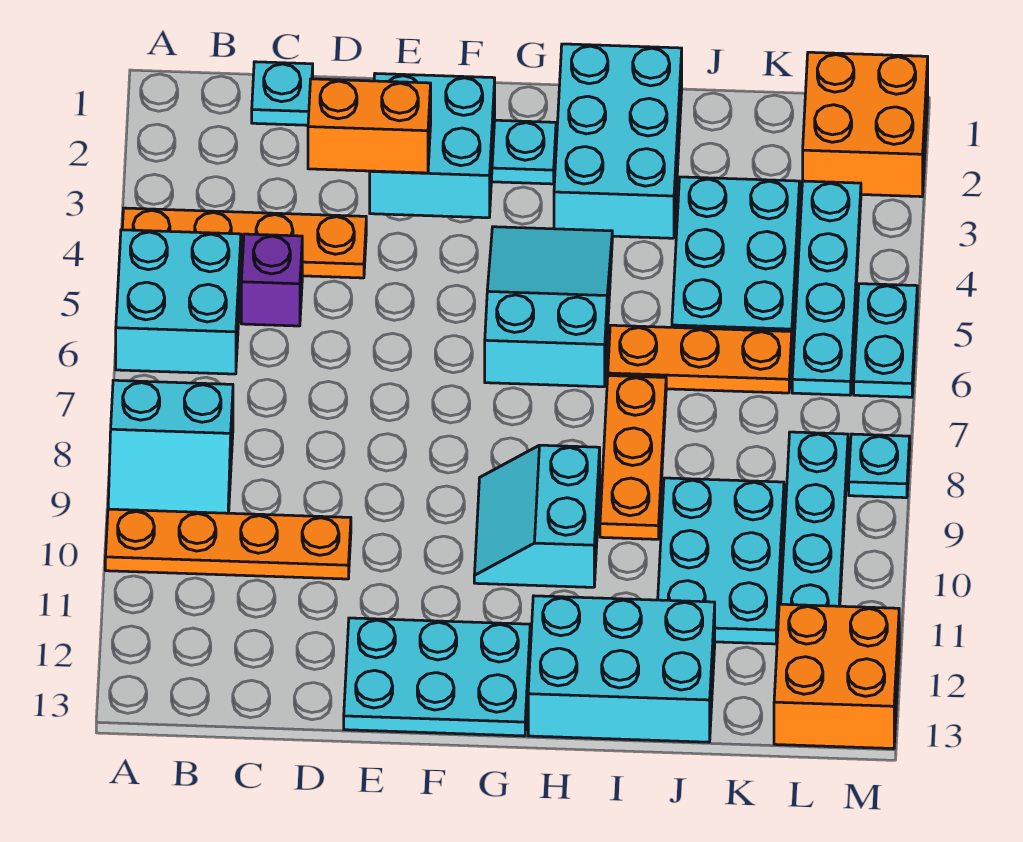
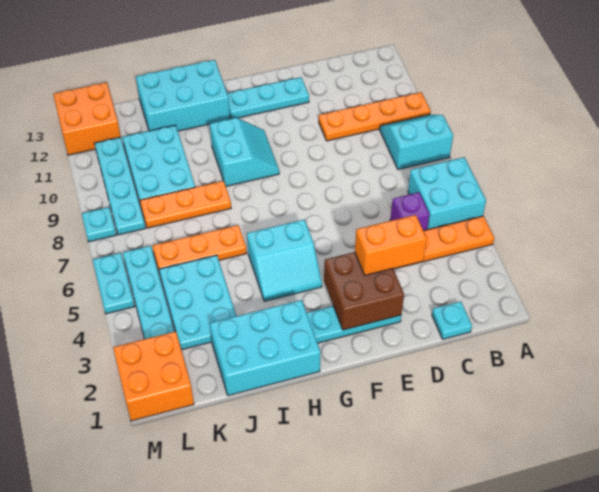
cyan 2x2 brick [370,73,495,218] -> brown 2x2 brick [324,252,404,330]
cyan 2x3 plate [344,618,530,736] -> cyan 1x3 plate [227,77,309,119]
cyan 2x3 slope [485,227,612,387] -> cyan 2x2 slope [247,220,322,301]
cyan 2x3 brick [554,44,682,238] -> cyan 2x3 brick turned to [210,300,321,396]
orange 1x3 plate [600,376,666,539] -> orange 1x3 plate turned to [140,181,231,228]

